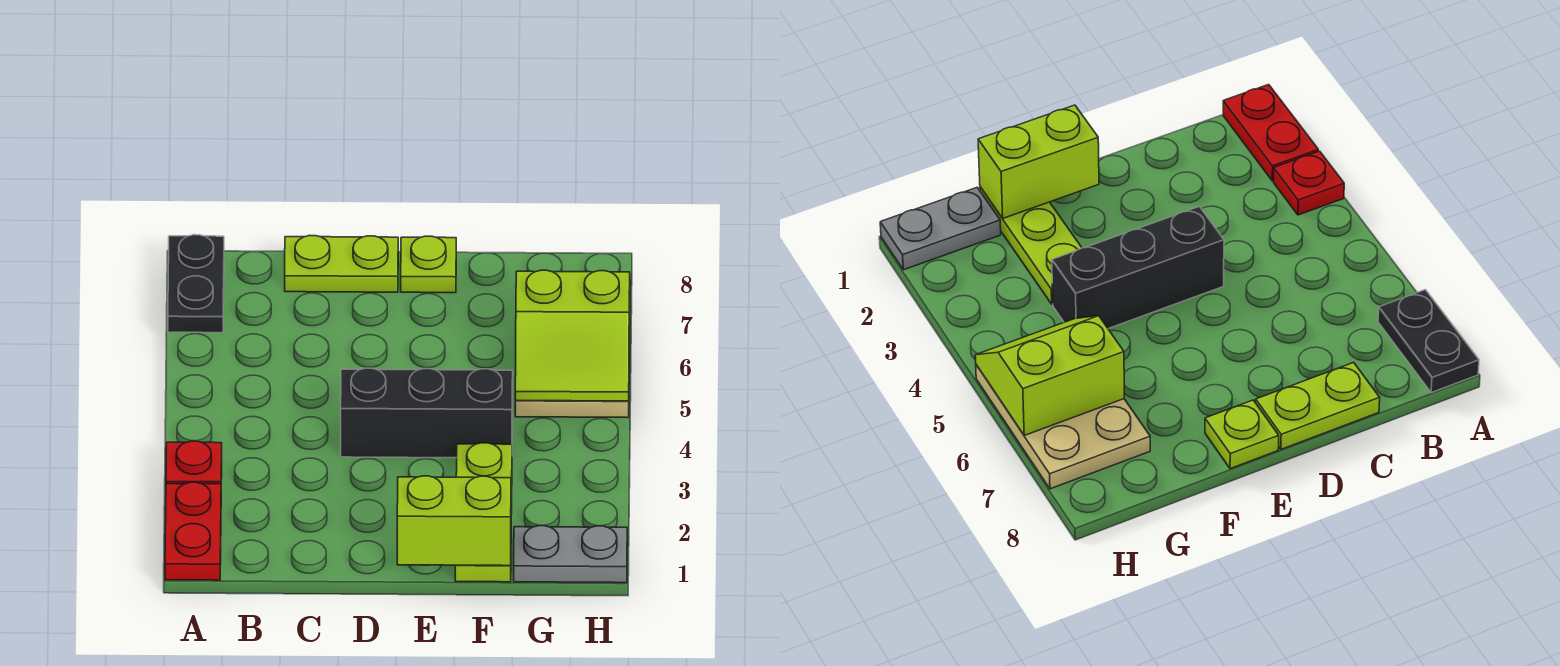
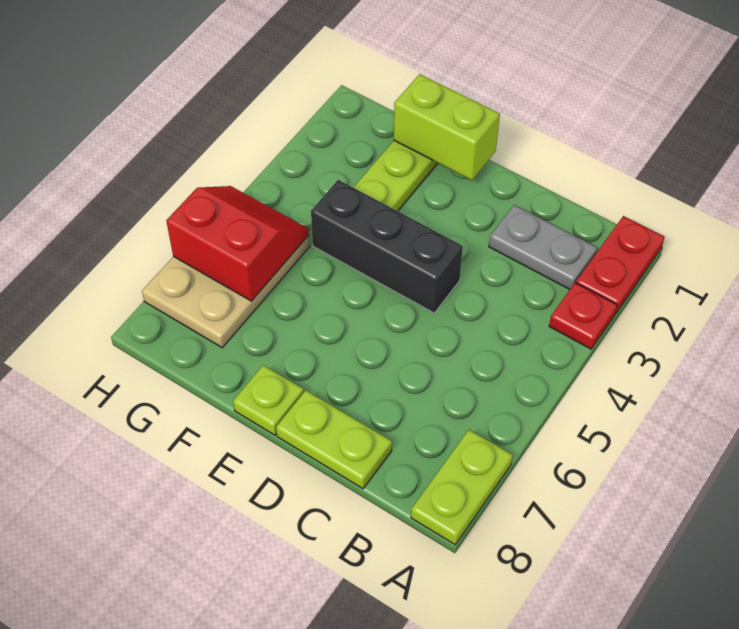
black 1x2 plate [168,235,224,333] -> lime 1x2 plate [411,430,513,545]
grey 1x2 plate [514,526,627,583] -> grey 1x2 plate moved to [489,205,597,289]
lime 2x2 slope [515,270,630,401] -> red 2x2 slope [166,186,309,301]

